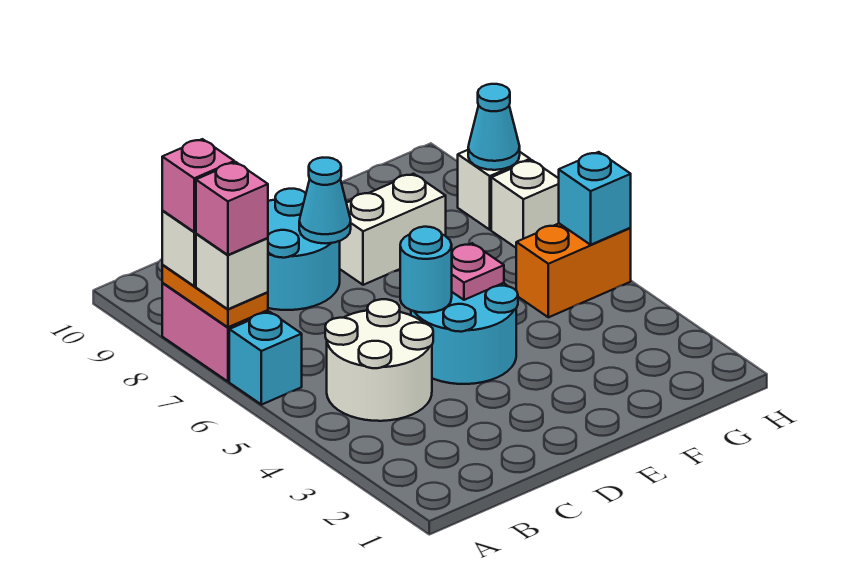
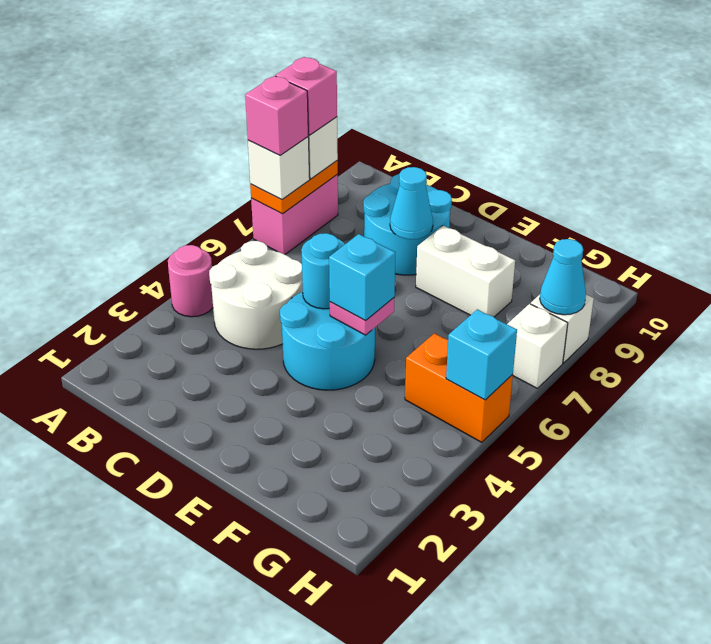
none -> pink 1x1 round brick [168,245,213,317]
cyan 1x1 brick [229,312,302,405] -> cyan 1x1 brick moved to [329,234,395,320]

